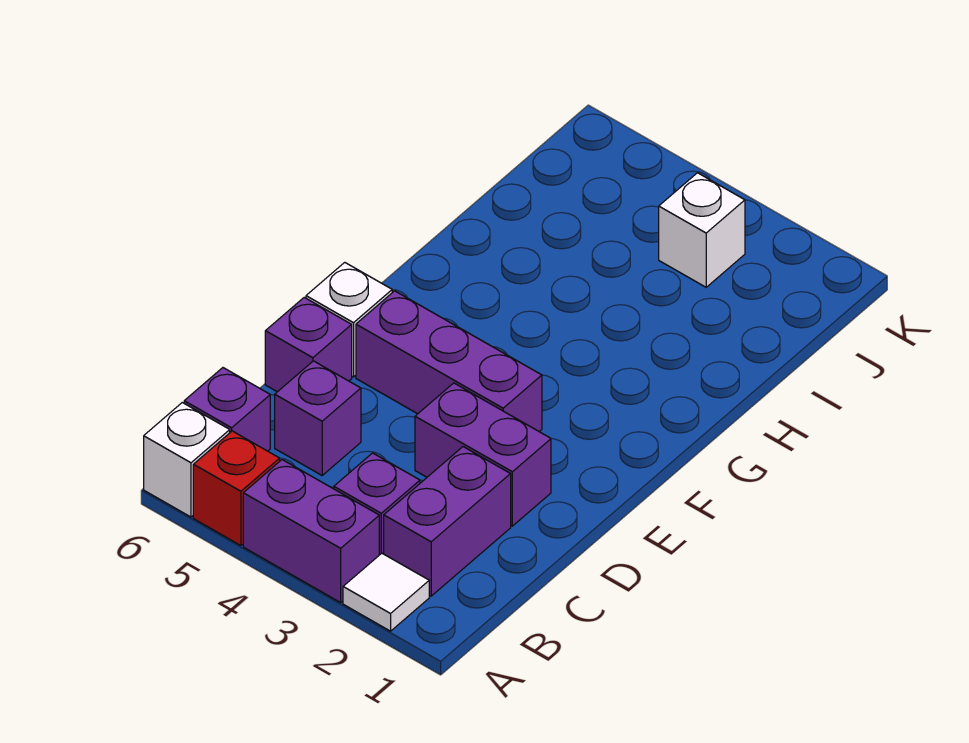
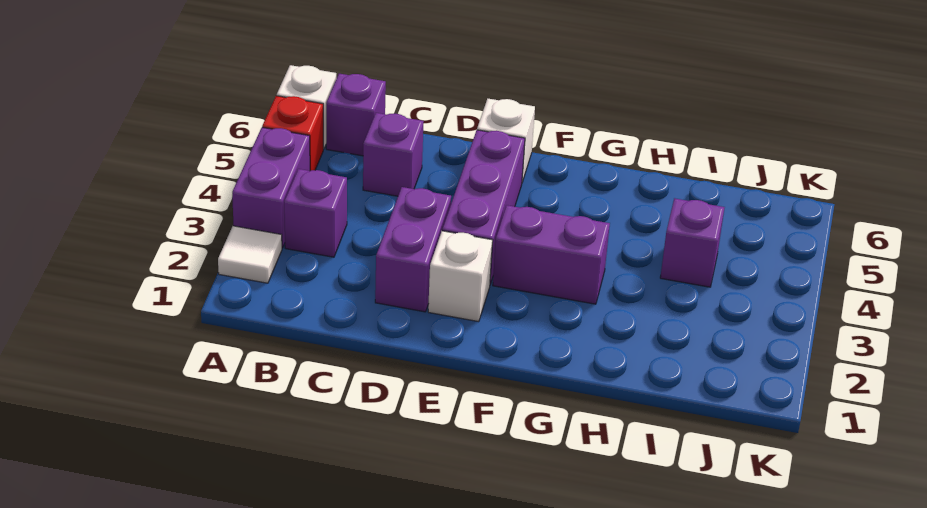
purple 1x2 brick [384,447,511,596] -> purple 1x2 brick moved to [493,205,610,304]
purple 1x1 brick [265,298,352,392] -> purple 1x1 brick moved to [660,198,725,287]
white 1x1 brick [659,173,745,287] -> white 1x1 brick moved to [428,231,493,322]

